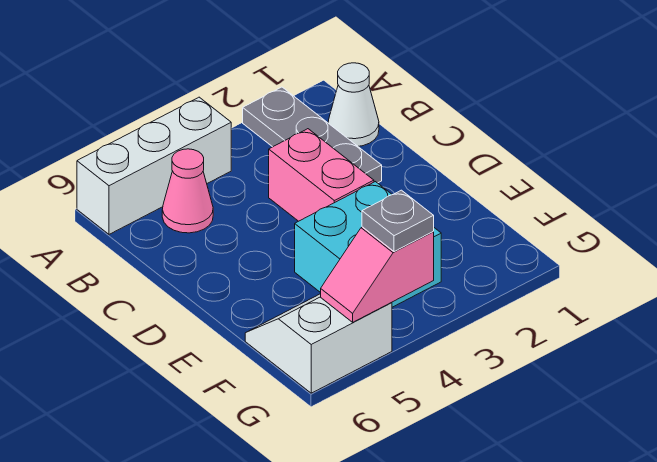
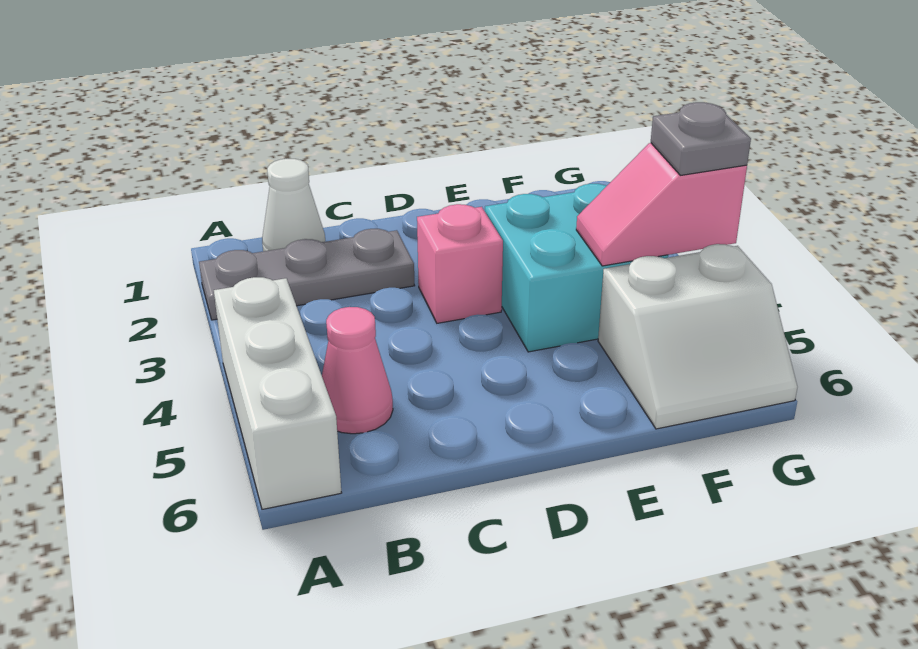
pink 1x2 brick [269,129,374,221] -> pink 1x1 brick [417,204,503,323]
white 2x2 slope [245,294,392,393] -> white 2x2 slope turned to [598,244,797,429]
pink 1x2 slope [321,227,434,322] -> pink 1x2 slope turned to [576,143,747,266]

